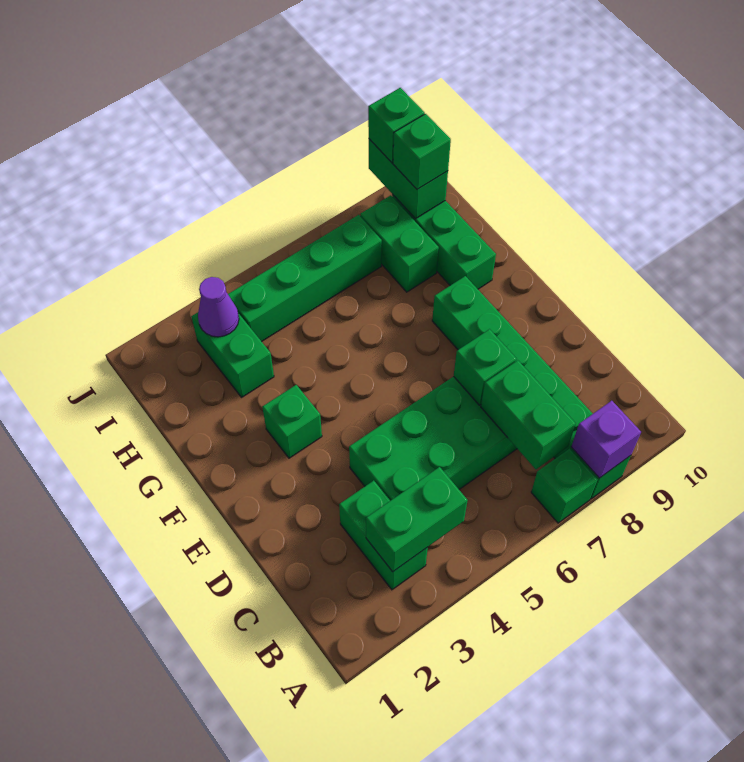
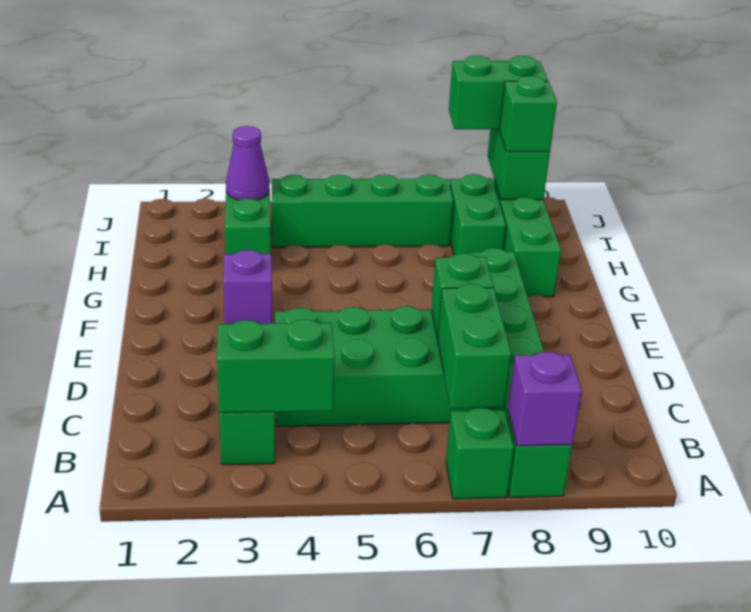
green 1x1 brick [262,385,322,458] -> purple 1x1 brick [223,250,272,324]
green 1x1 brick [368,88,425,163] -> green 1x2 brick [449,56,548,129]

